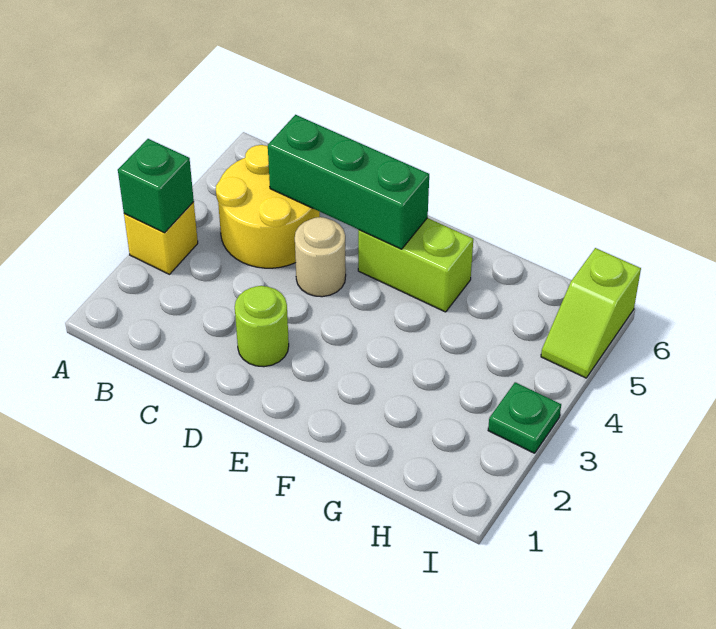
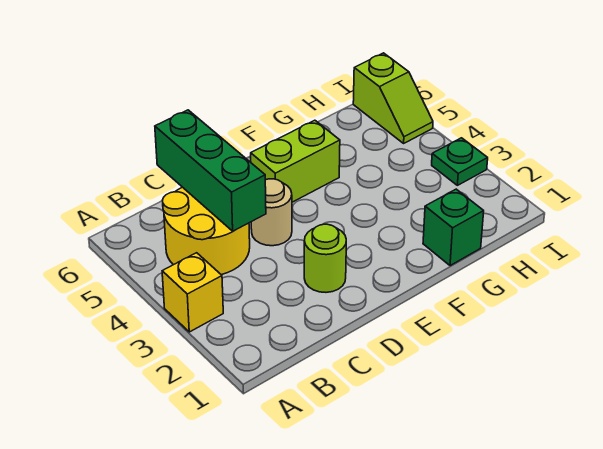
green 1x1 brick [118,139,194,233] -> green 1x1 brick moved to [423,189,484,266]
green 1x3 brick [268,115,429,249] -> green 1x3 brick turned to [155,110,266,231]

